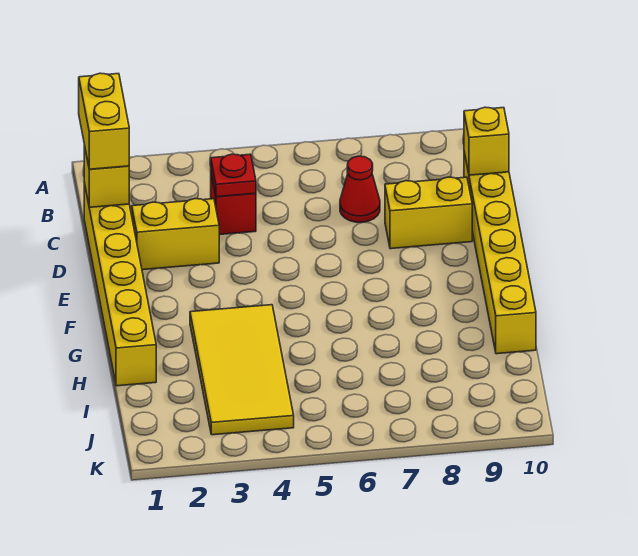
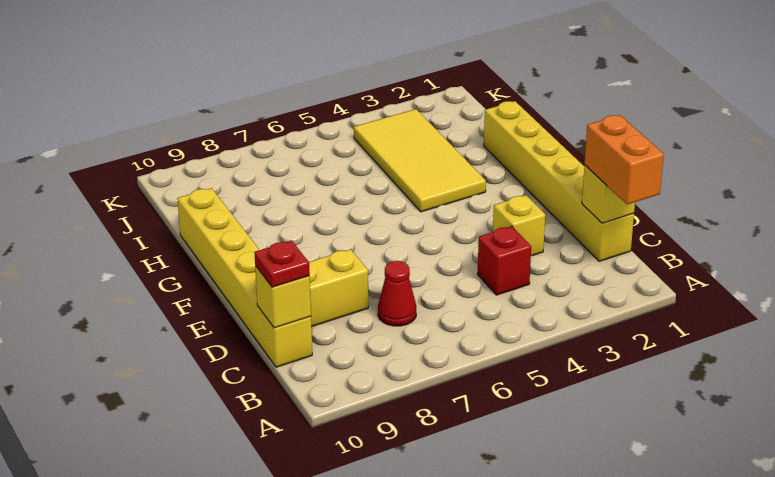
yellow 1x2 brick [79,73,129,169] -> orange 1x2 brick [585,115,664,205]
red 1x1 plate [211,154,256,197] -> red 1x1 plate moved to [254,241,310,287]
yellow 1x2 brick [132,199,219,270] -> yellow 1x1 brick [493,195,545,256]

